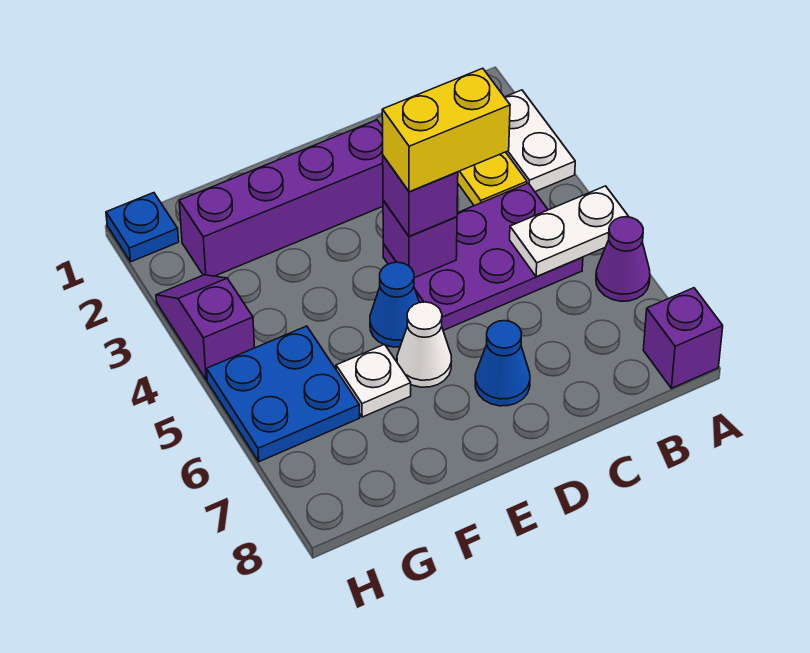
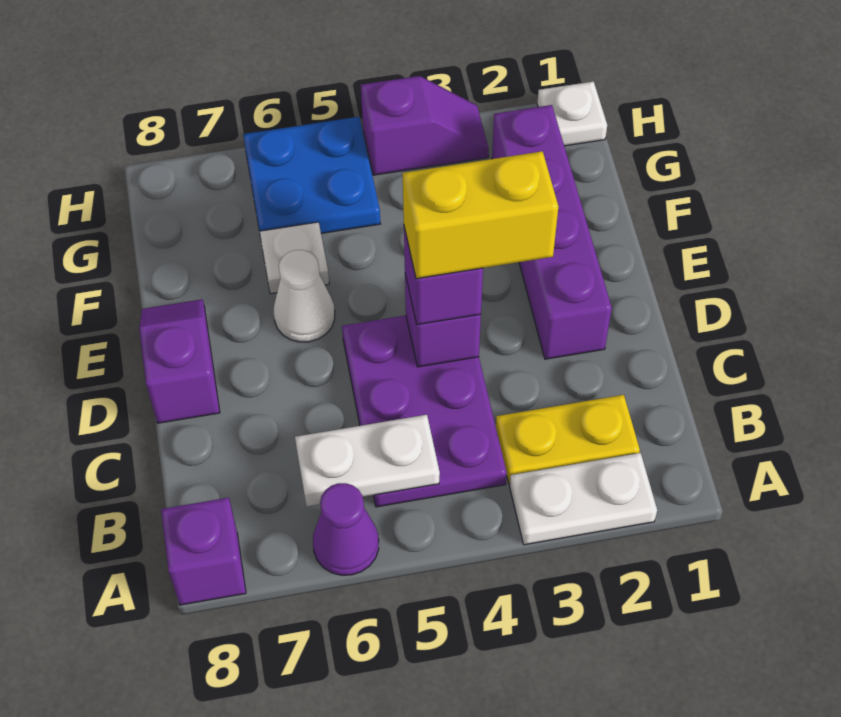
white 1x2 plate [510,186,629,277] -> white 1x2 plate turned to [295,415,440,506]
yellow 1x2 brick [382,68,510,192] -> yellow 1x2 brick turned to [403,151,558,279]
blue 1x1 cone [475,321,530,406] -> none
none -> purple 1x2 slope [139,299,220,423]
blue 1x1 cone [370,262,419,347] -> none
blue 1x1 plate [106,193,179,262] -> white 1x1 plate [537,81,607,146]

